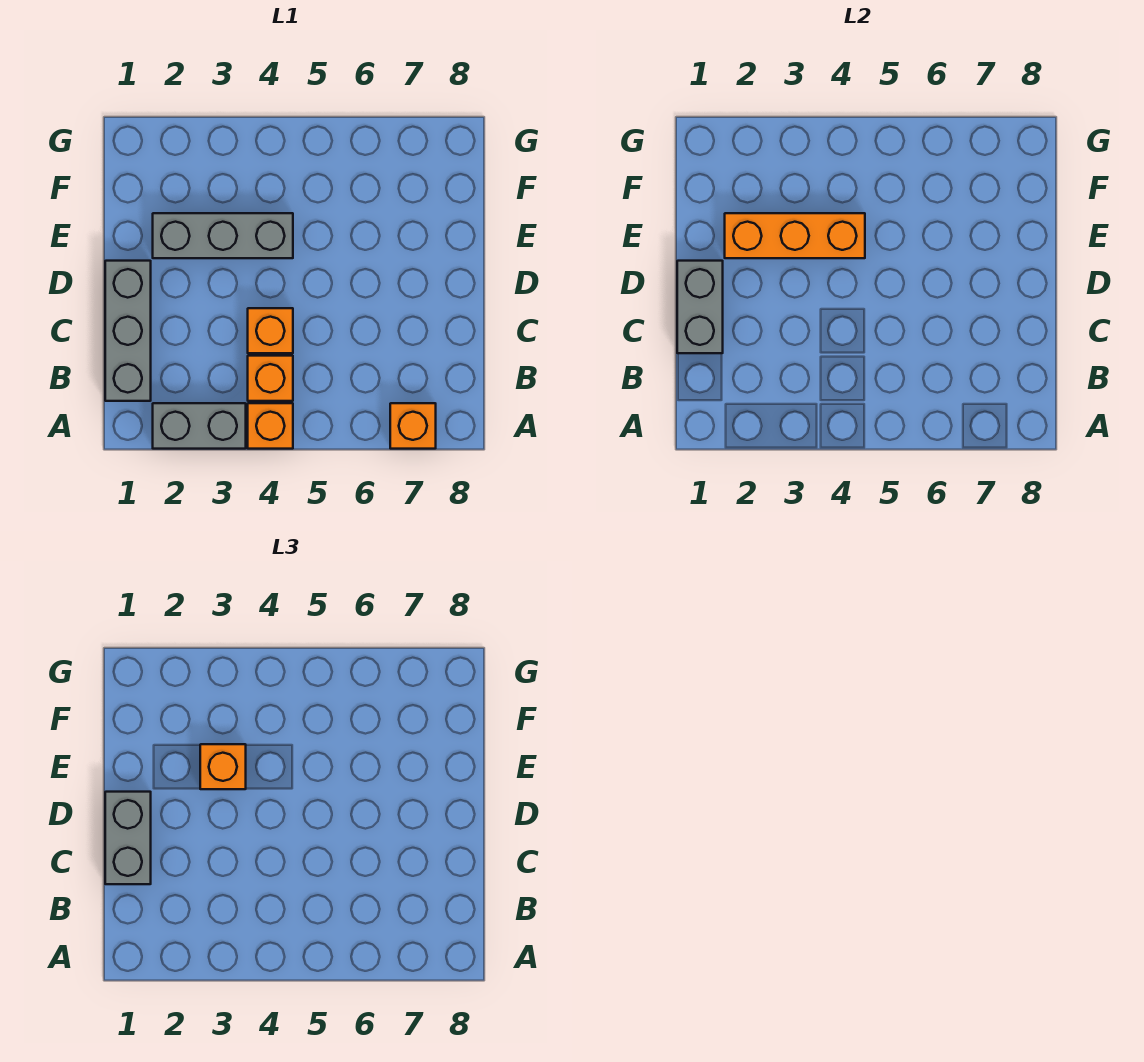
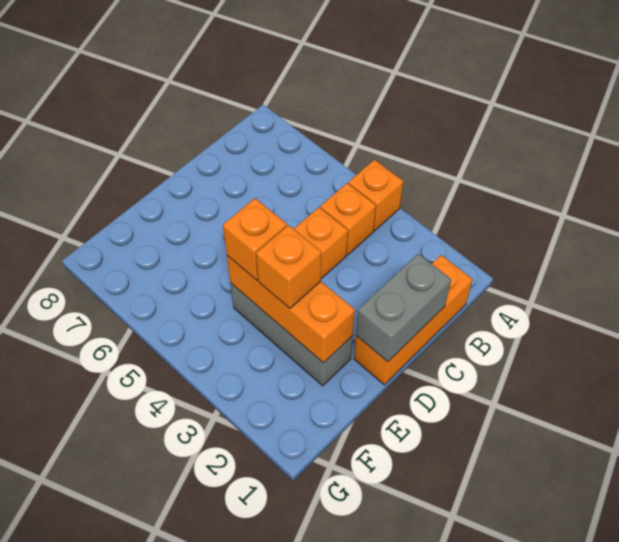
grey 1x2 brick [153,403,246,449] -> none
orange 1x1 brick [390,403,436,449] -> orange 1x1 brick moved to [223,198,287,280]
grey 1x3 brick [105,261,151,401] -> orange 1x3 brick [354,255,473,385]
grey 1x2 brick [105,792,151,884] -> none

